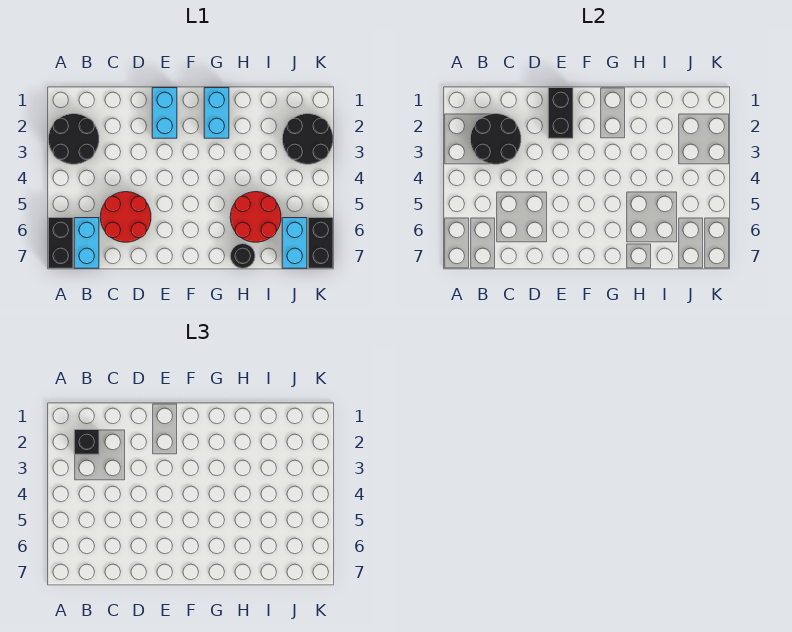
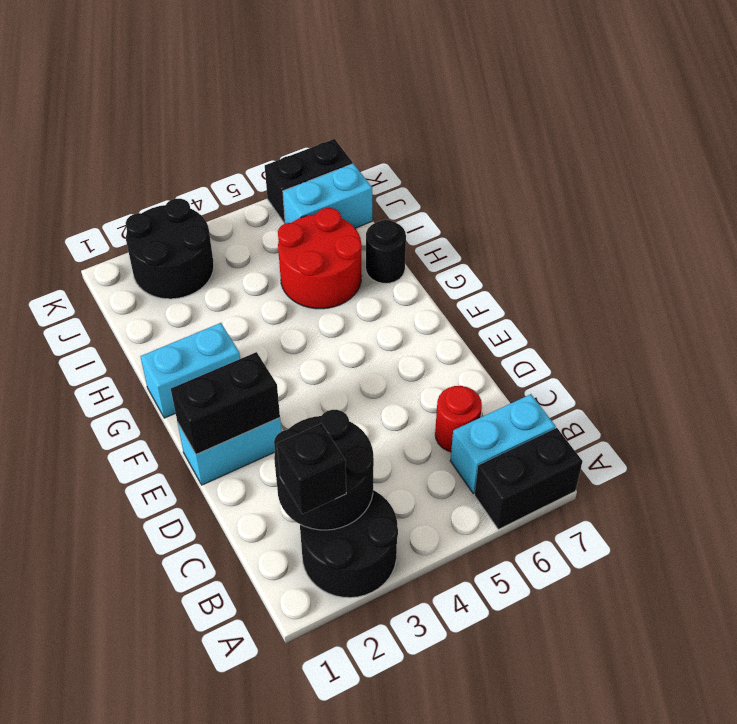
red 2x2 round brick [100,192,151,242] -> red 1x1 round brick [435,386,482,452]

